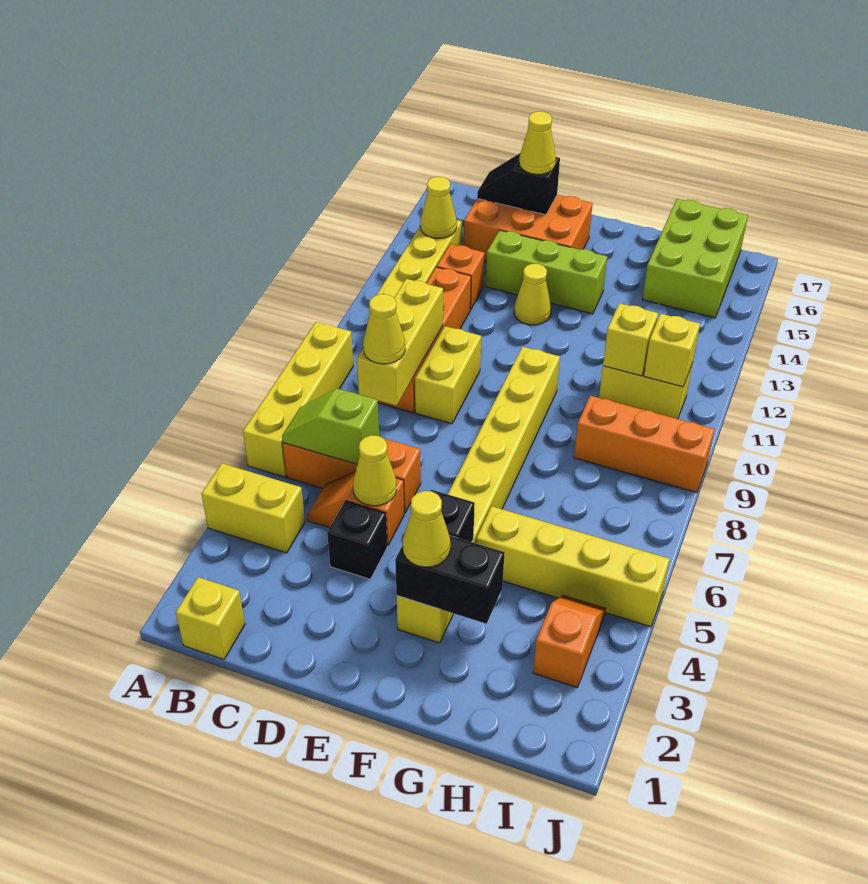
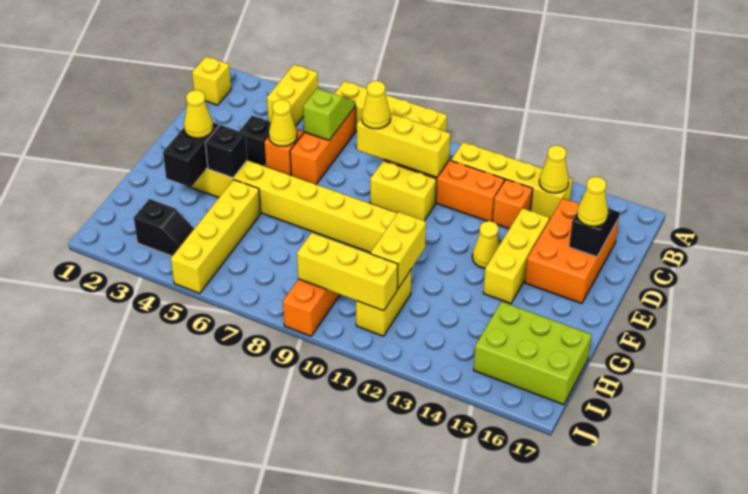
lime 1x3 brick [486,230,607,314] -> yellow 1x3 brick [483,208,549,304]
yellow 1x1 brick [603,303,658,376] -> yellow 1x2 brick [370,212,426,289]
orange 1x2 slope [533,595,606,688] -> black 1x2 slope [134,199,194,256]
yellow 1x1 brick [644,314,700,387] -> yellow 1x3 brick [297,233,398,311]

